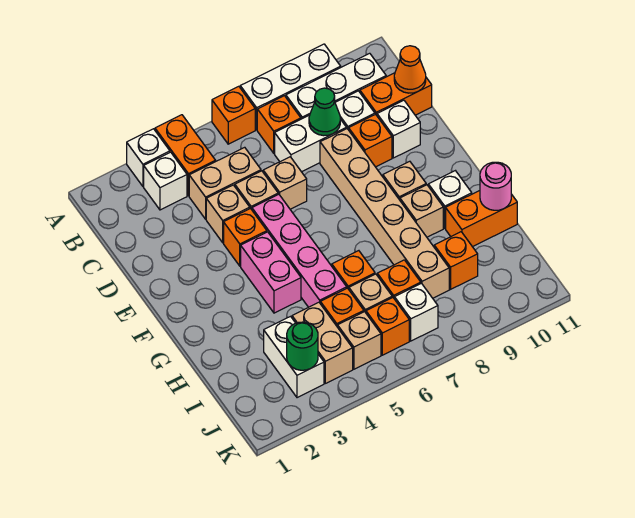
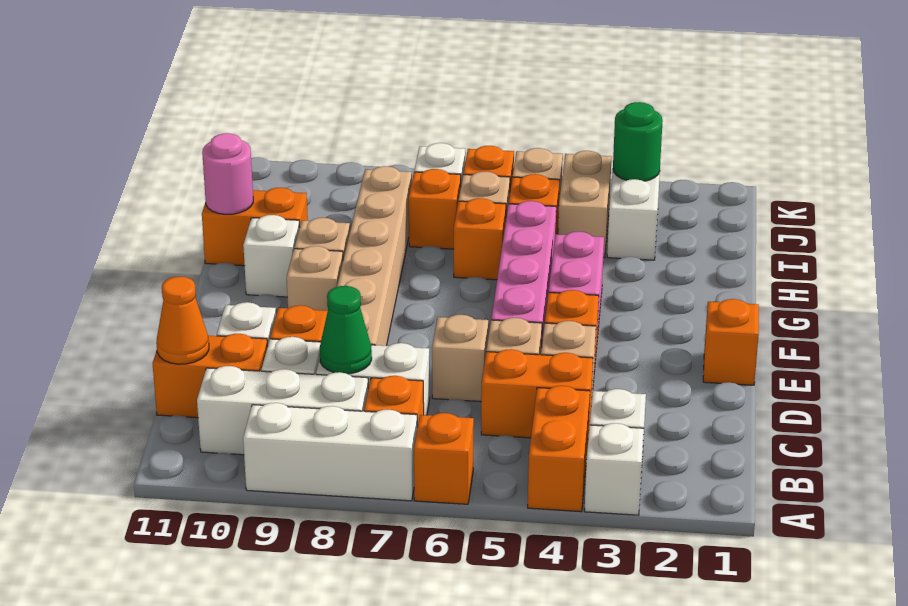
tan 1x2 brick [189,147,261,219] -> orange 1x2 brick [481,349,593,438]
orange 1x1 brick [434,232,478,289] -> orange 1x1 brick moved to [703,299,759,385]

